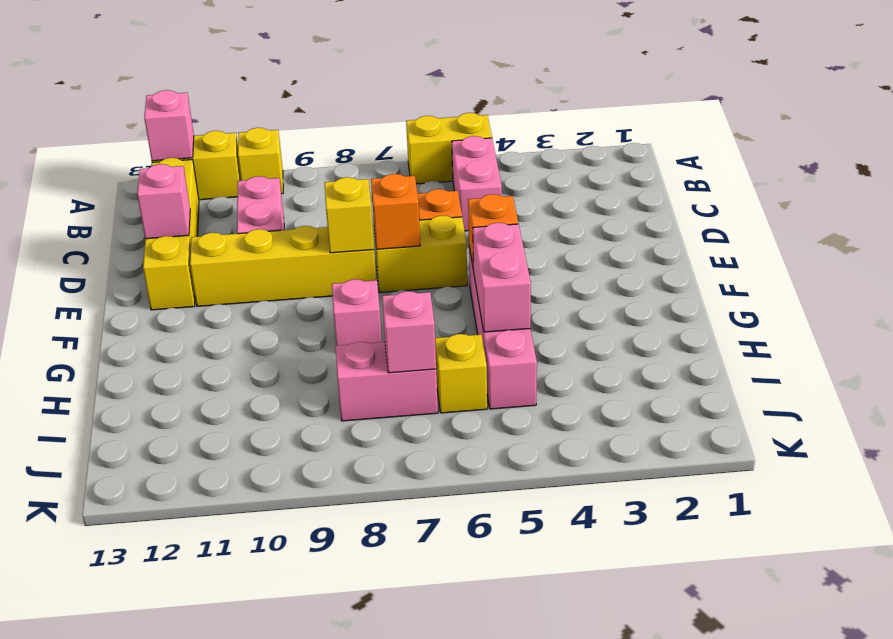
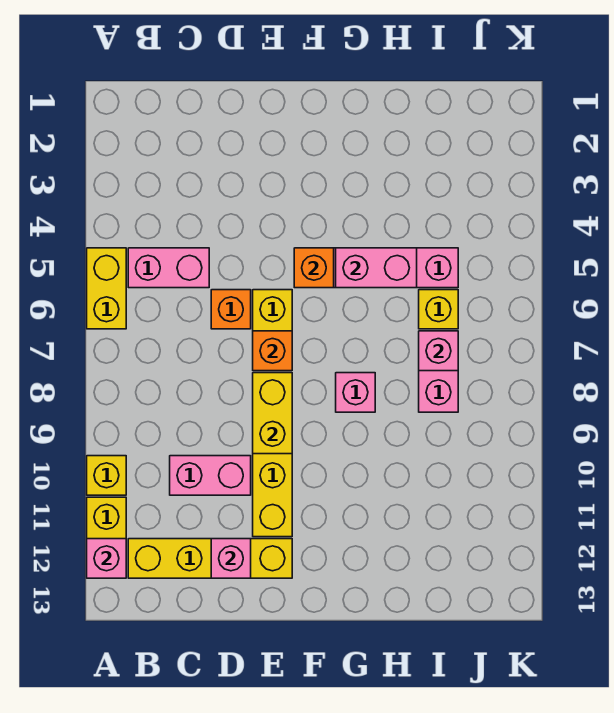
yellow 1x1 brick [324,177,374,253] -> yellow 1x2 brick [253,373,292,454]

